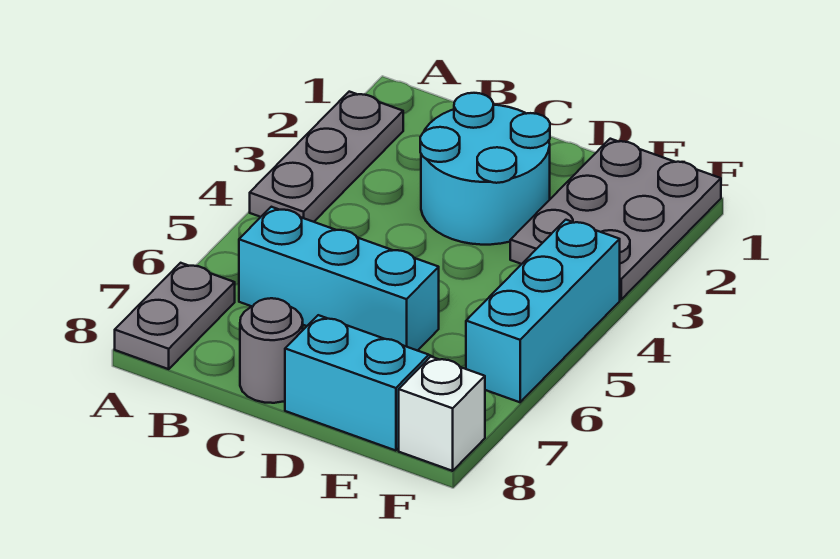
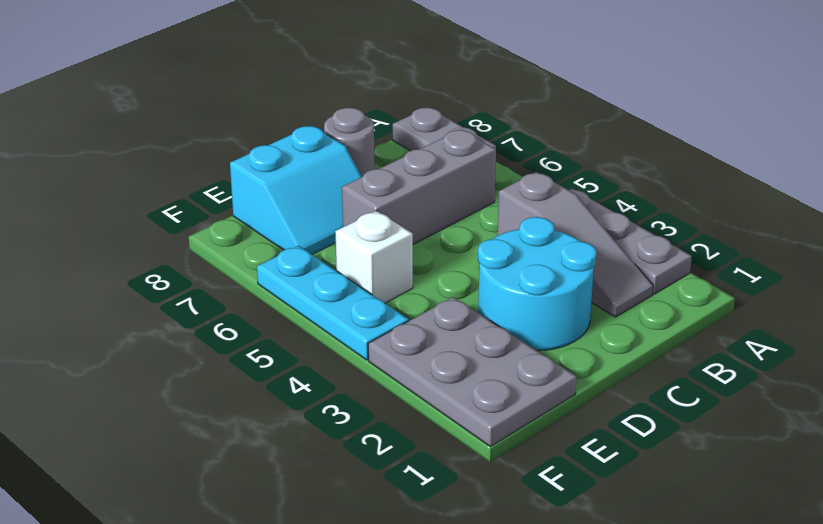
none -> grey 1x3 slope [497,172,653,317]
cyan 1x3 brick [239,207,439,351] -> grey 1x3 brick [342,129,496,244]
cyan 1x3 brick [466,220,620,402] -> cyan 1x3 plate [257,246,409,360]
white 1x1 brick [399,357,485,471] -> white 1x1 brick moved to [335,211,413,303]

